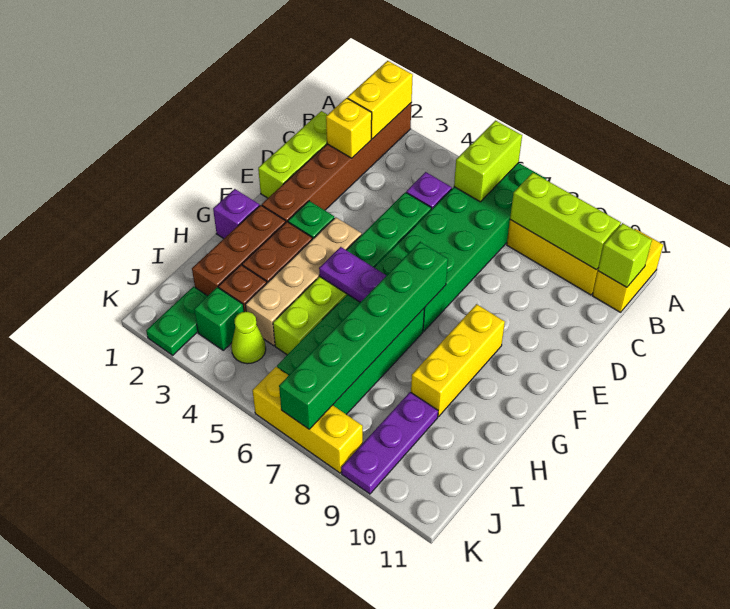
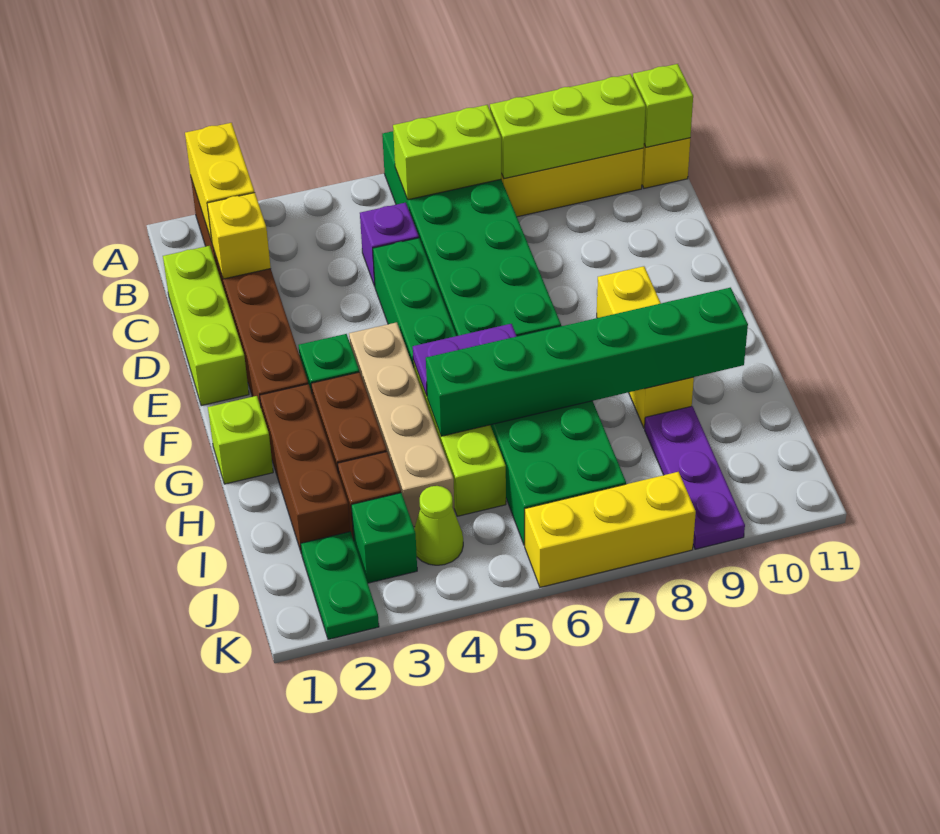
lime 1x2 brick [454,121,522,202] -> lime 1x2 brick turned to [393,105,501,200]
green 1x6 brick [279,242,448,429] -> green 1x6 brick turned to [426,288,748,436]
purple 1x1 brick [213,189,259,239] -> lime 1x1 brick [208,396,273,484]

